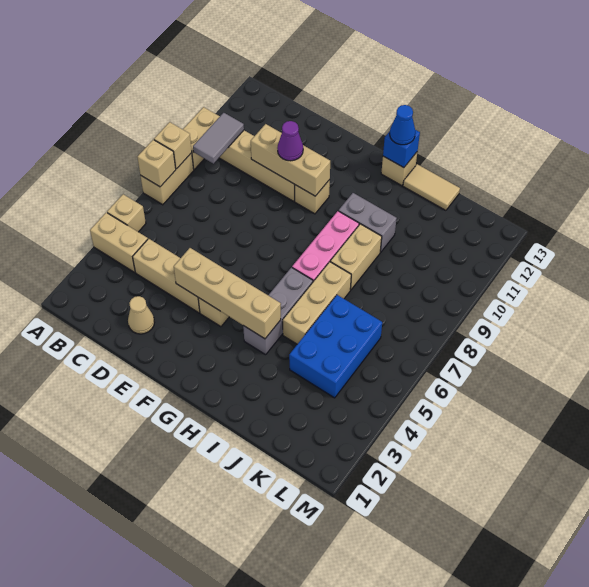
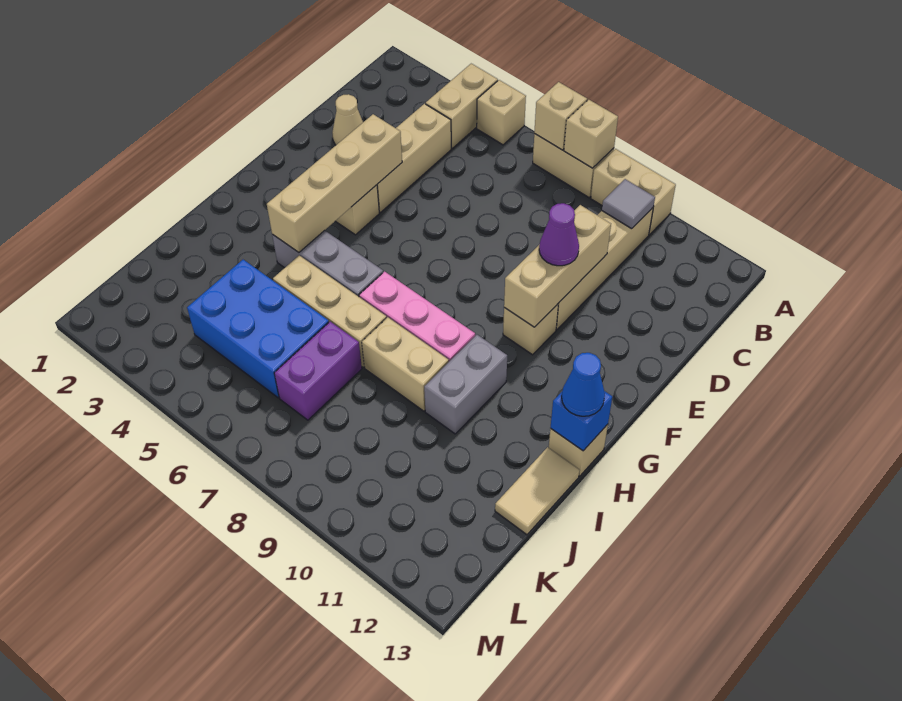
grey 1x2 tile [193,113,244,164] -> grey 1x1 tile [602,179,655,229]
none -> purple 1x2 brick [274,322,362,420]

